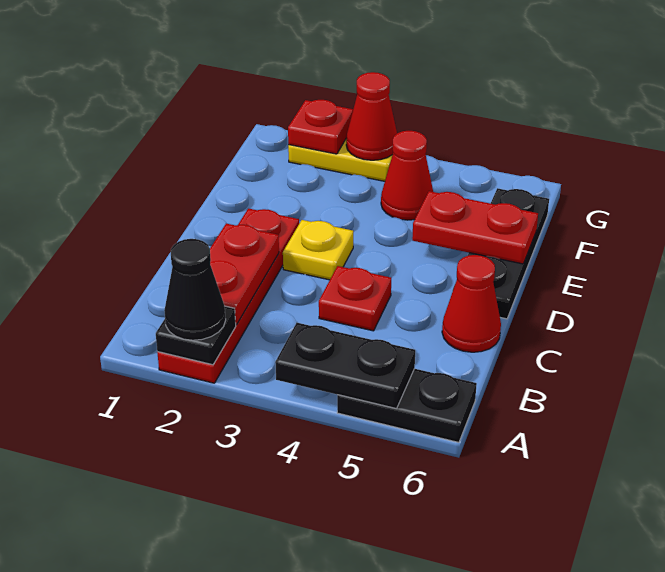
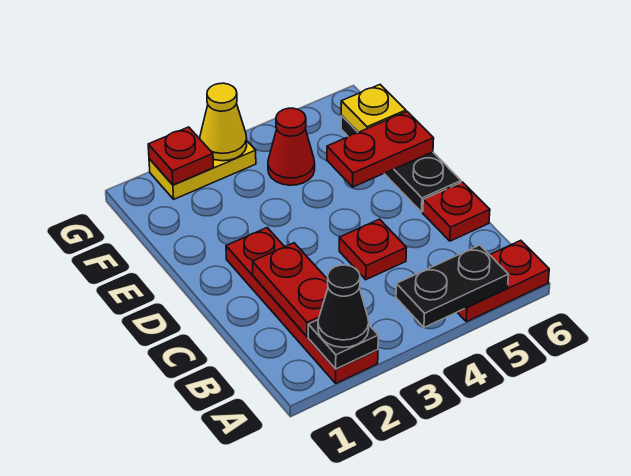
black 1x2 plate [337,369,477,442] -> red 1x2 plate [457,240,549,322]
red 1x1 cone [442,255,501,352] -> red 1x1 plate [423,182,490,241]
yellow 1x1 plate [283,220,353,280] -> yellow 1x1 plate moved to [341,85,406,132]
red 1x1 cone [346,72,397,160] -> yellow 1x1 cone [200,83,247,161]

